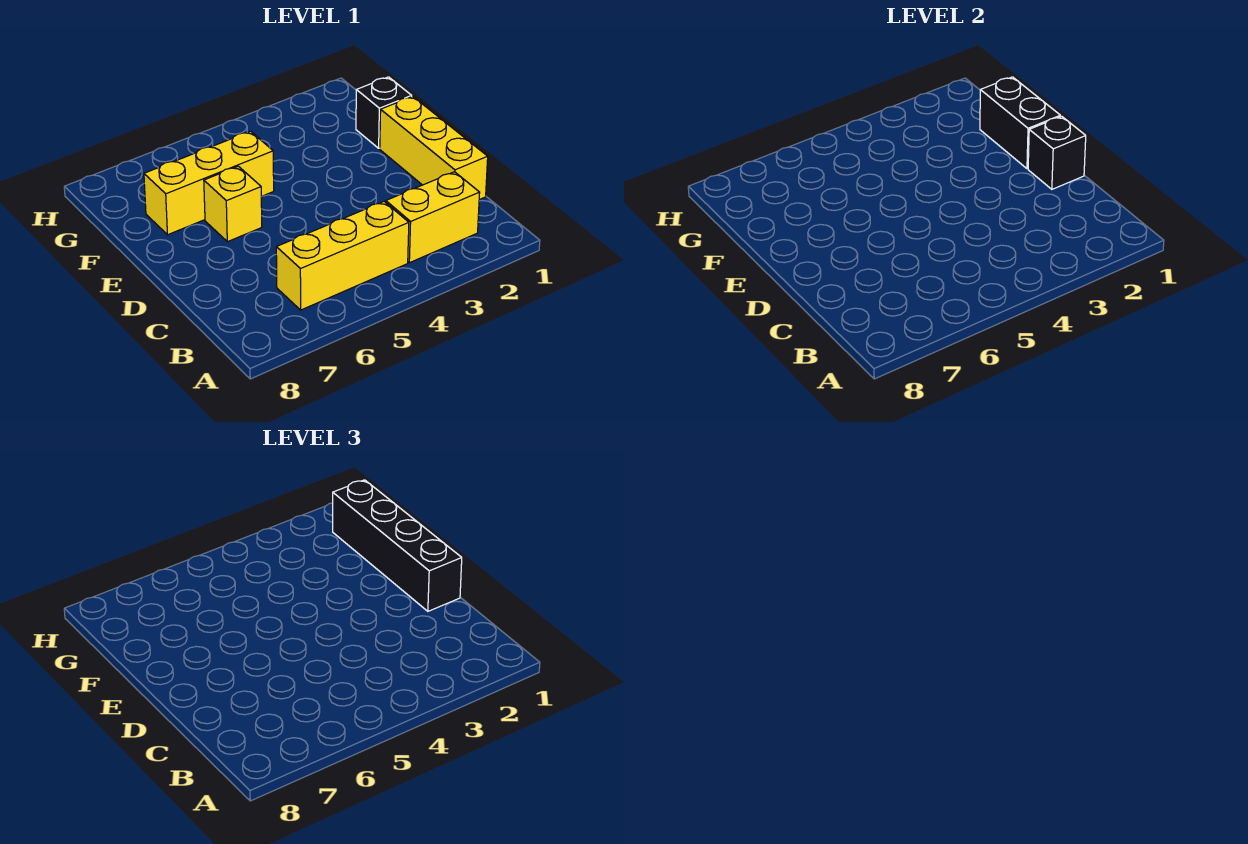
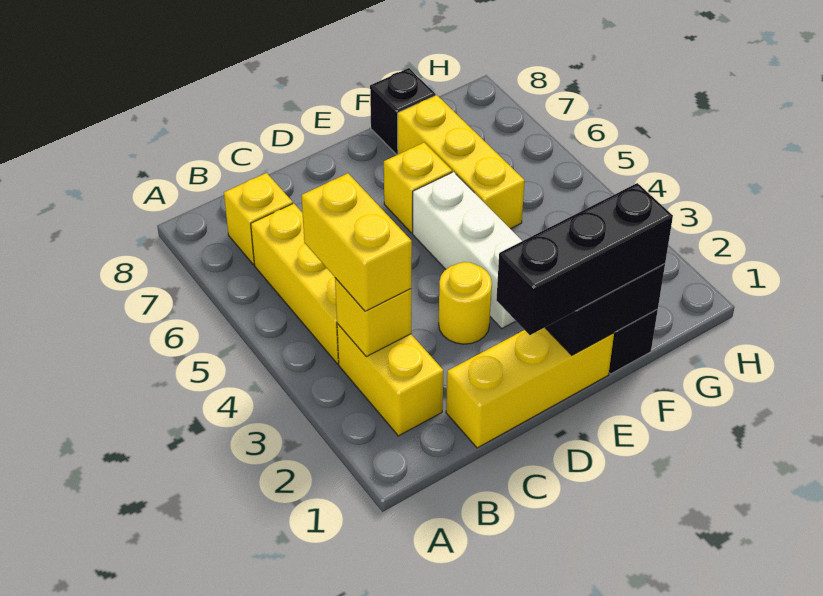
none -> yellow 1x1 brick [335,278,411,357]
none -> yellow 1x2 brick [301,173,412,311]
none -> yellow 1x1 brick [224,173,293,265]
black 1x1 brick [1028,116,1086,189] -> black 1x1 brick moved to [370,68,436,155]
black 1x4 brick [333,480,462,611] -> black 1x3 brick [496,183,673,335]
none -> yellow 1x1 round brick [439,262,492,344]
none -> white 1x3 brick [413,172,522,328]

